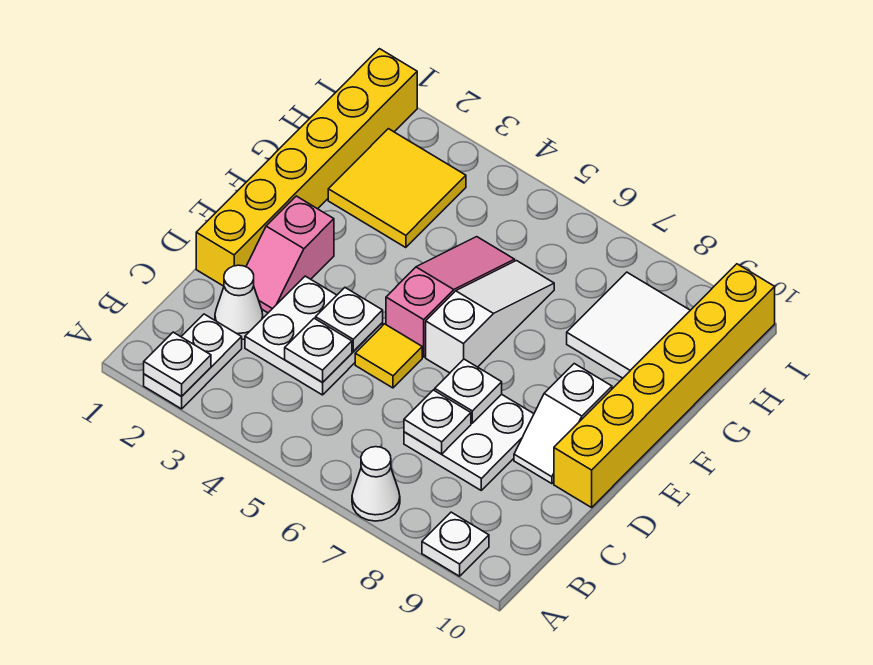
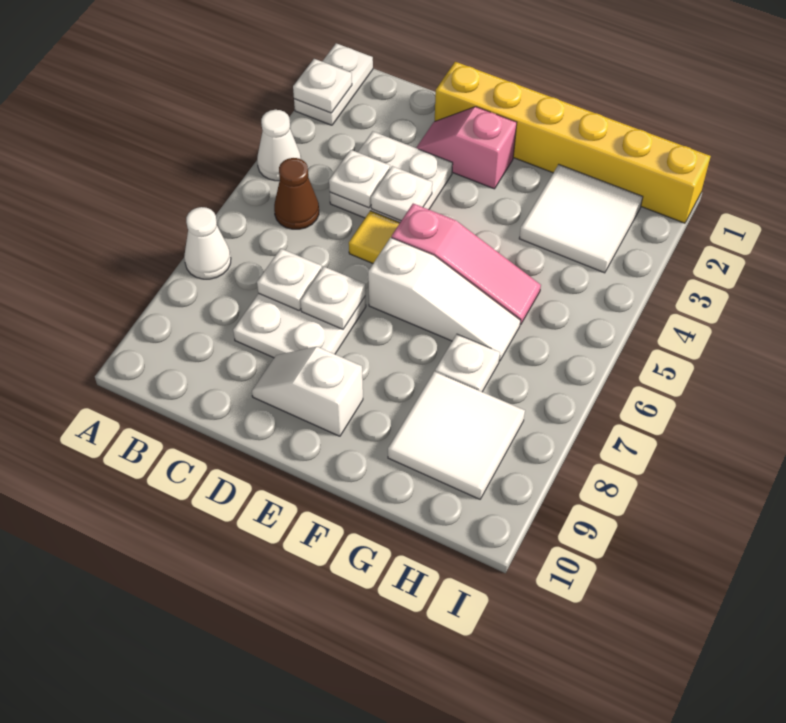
white 1x2 plate [144,314,242,409] -> white 1x2 plate turned to [294,43,373,125]
white 1x1 plate [422,512,489,576] -> white 1x1 plate moved to [435,334,500,392]
none -> brown 1x1 cone [274,158,319,229]
white 1x1 cone [215,265,263,339] -> white 1x1 cone moved to [257,110,301,181]
yellow 1x6 brick [554,264,775,507] -> none
yellow 2x2 tile [328,129,466,248] -> white 2x2 tile [519,165,643,273]

